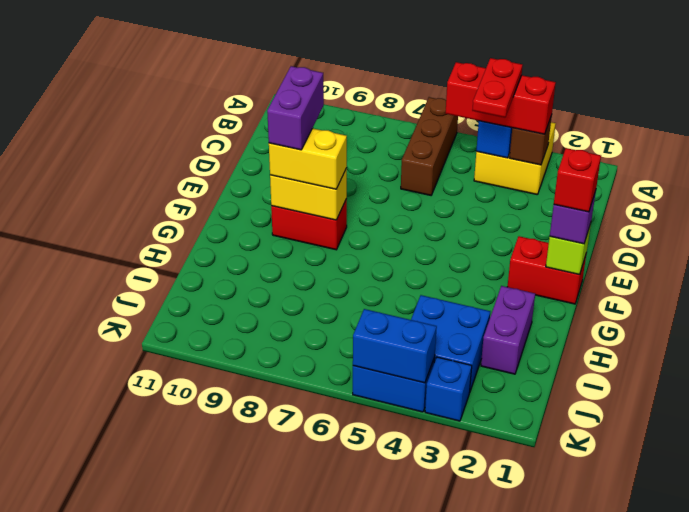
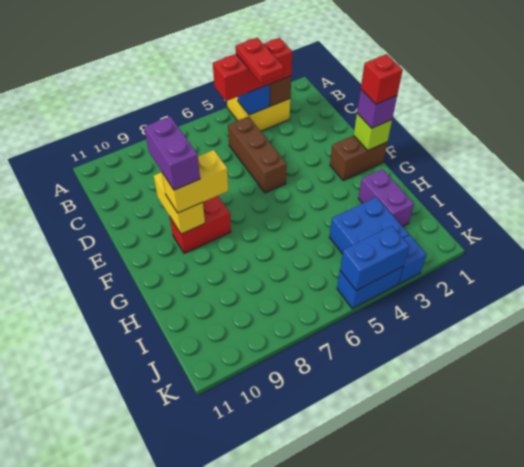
brown 1x3 brick [401,97,458,195] -> brown 1x3 brick moved to [228,116,287,193]
red 1x2 brick [508,236,587,304] -> brown 1x2 brick [330,135,387,181]
yellow 1x2 brick [270,168,347,220] -> yellow 1x2 brick turned to [154,172,205,234]

